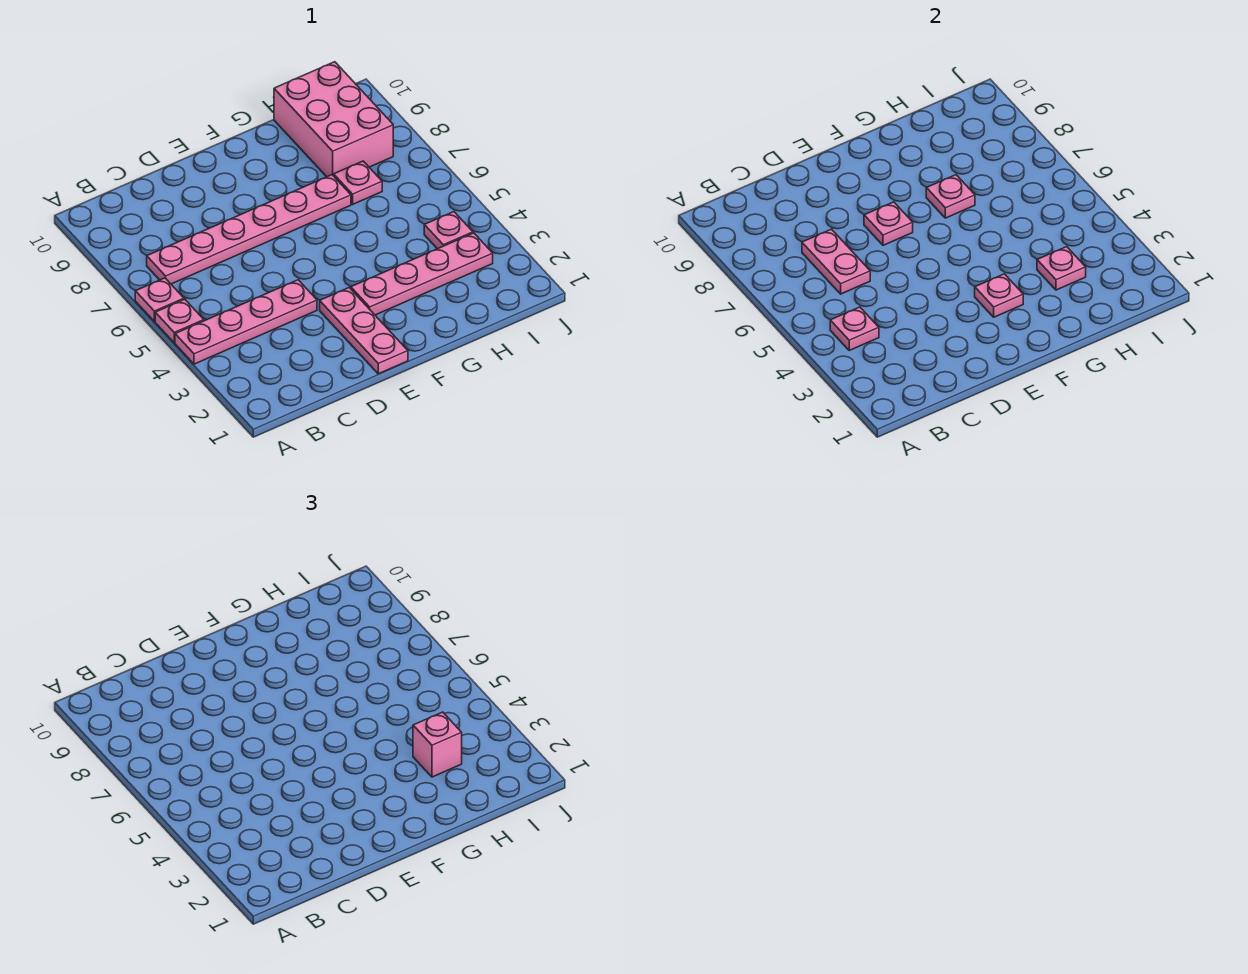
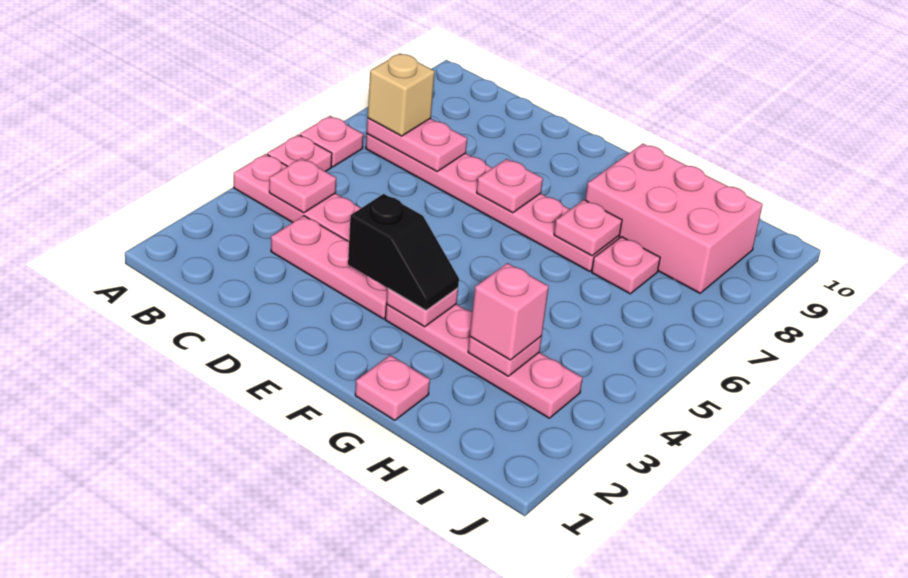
none -> tan 1x1 brick [368,53,435,136]
pink 1x2 plate [802,229,870,294] -> pink 1x2 plate turned to [367,118,467,171]
pink 1x3 plate [320,288,408,374] -> pink 1x3 plate turned to [271,216,388,319]
none -> black 1x2 slope [348,194,459,310]
pink 2x3 brick [274,62,393,177] -> pink 2x3 brick turned to [585,144,763,293]
pink 1x1 plate [424,212,473,249] -> pink 1x1 plate moved to [355,355,430,420]

